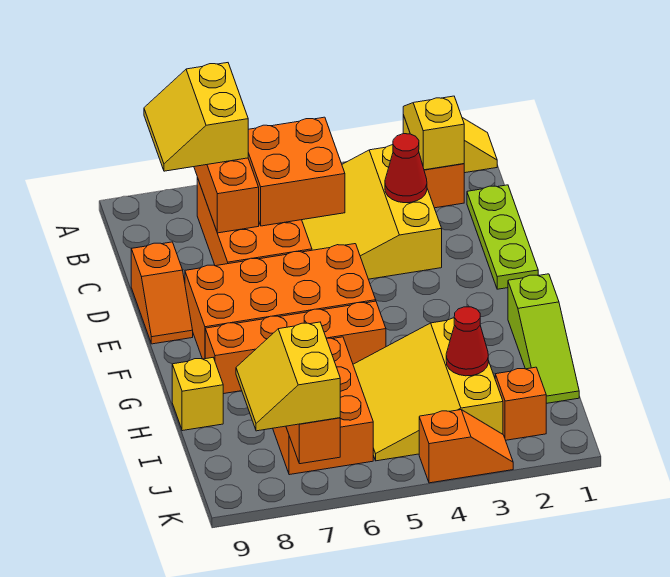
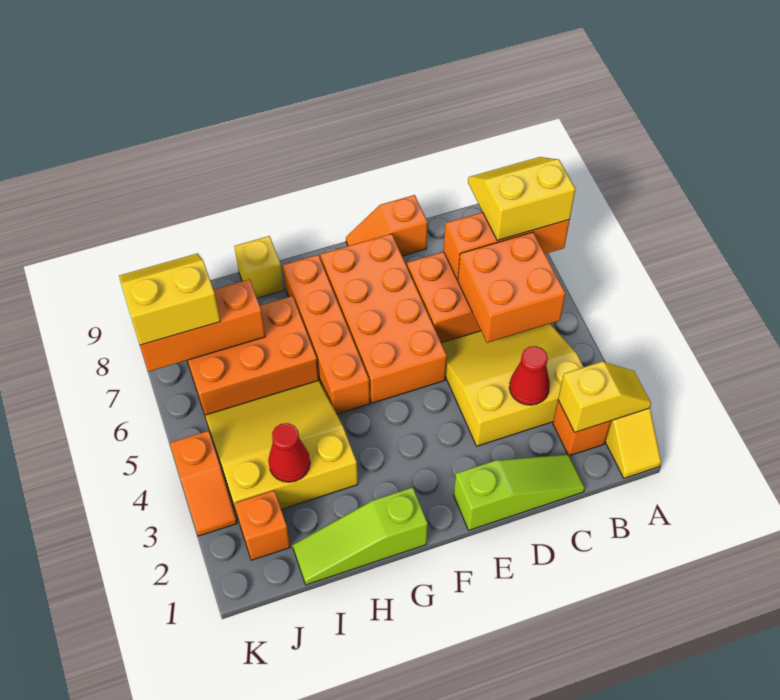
lime 1x3 plate [467,185,538,289] -> lime 1x3 slope [454,454,585,530]

